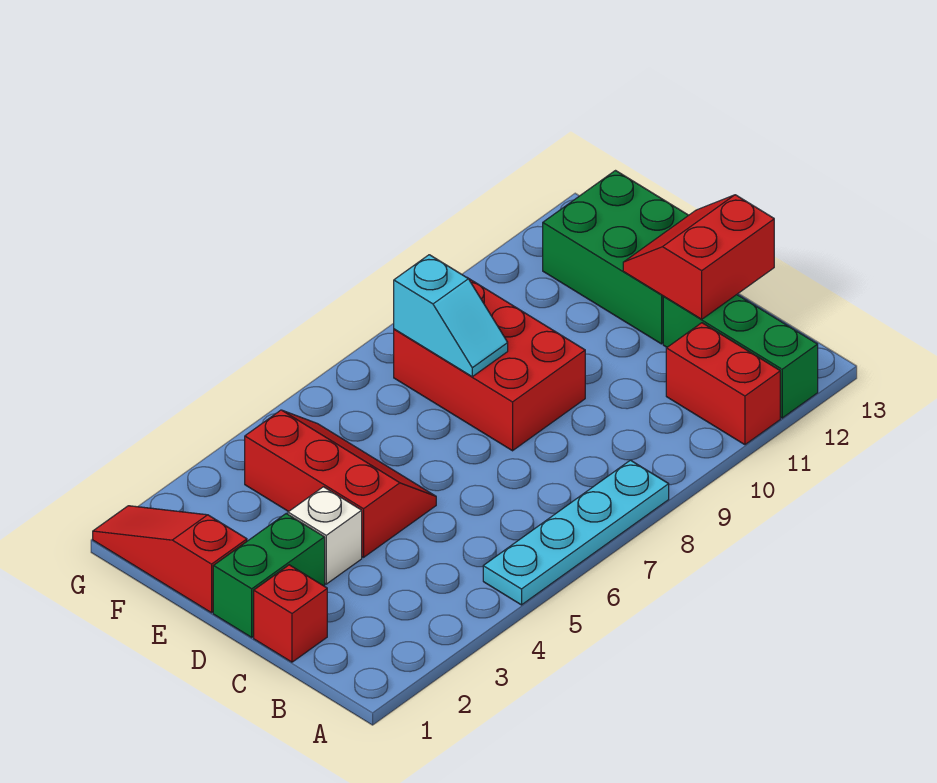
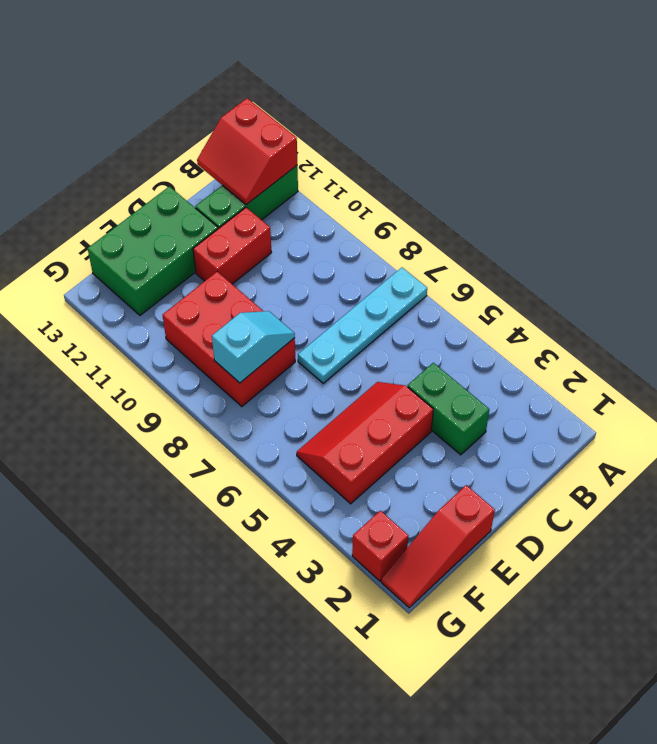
cyan 1x4 plate [483,460,669,605] -> cyan 1x4 plate turned to [298,268,427,383]
red 1x2 brick [666,323,780,445] -> red 1x2 brick moved to [193,208,271,284]
red 1x1 brick [254,565,327,662] -> red 1x1 brick moved to [352,511,408,581]
red 2x2 slope [623,195,774,319] -> red 2x2 slope moved to [197,98,297,205]
green 1x2 brick [213,514,325,637] -> green 1x2 brick moved to [408,363,489,455]
white 1x1 brick [288,487,362,584] -> none
red 2x3 brick [394,278,585,451] -> red 2x3 brick turned to [163,272,295,406]

